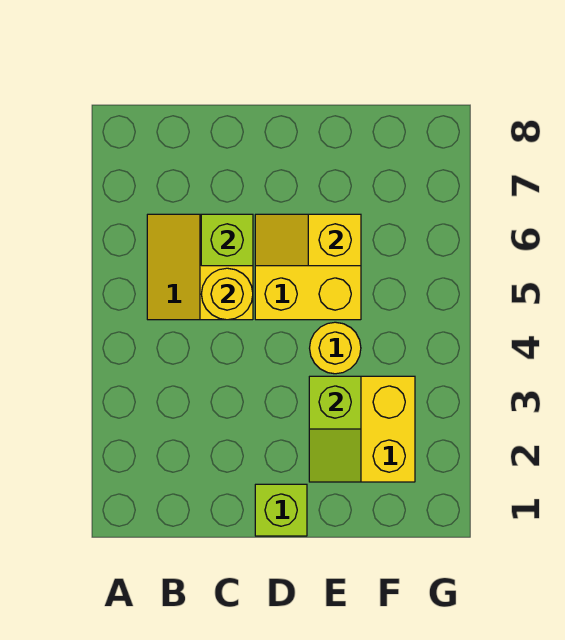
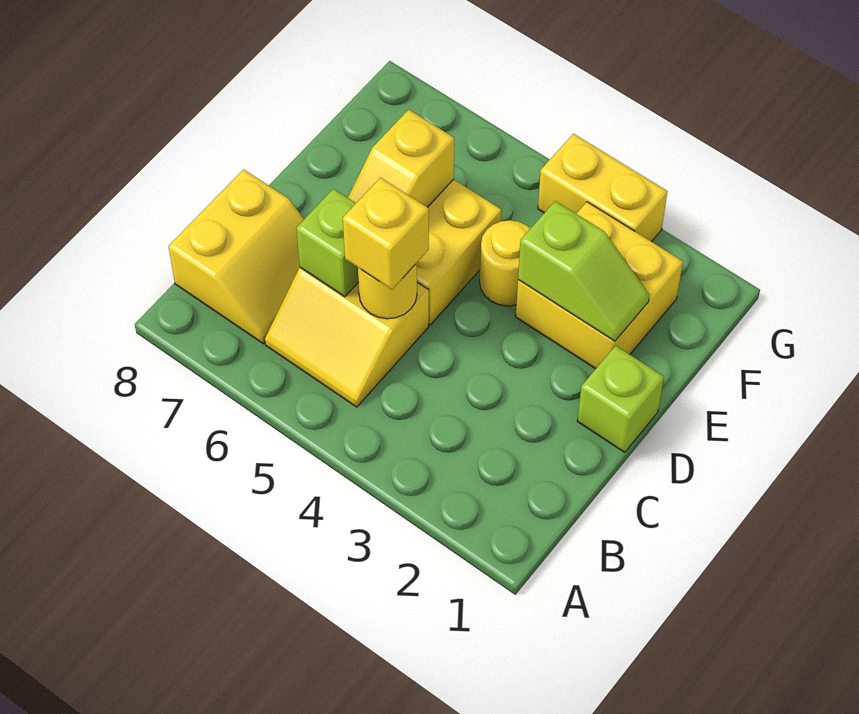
none -> yellow 2x2 slope [168,169,304,344]
none -> yellow 1x1 brick [343,178,429,289]
none -> yellow 1x2 brick [538,134,667,242]

